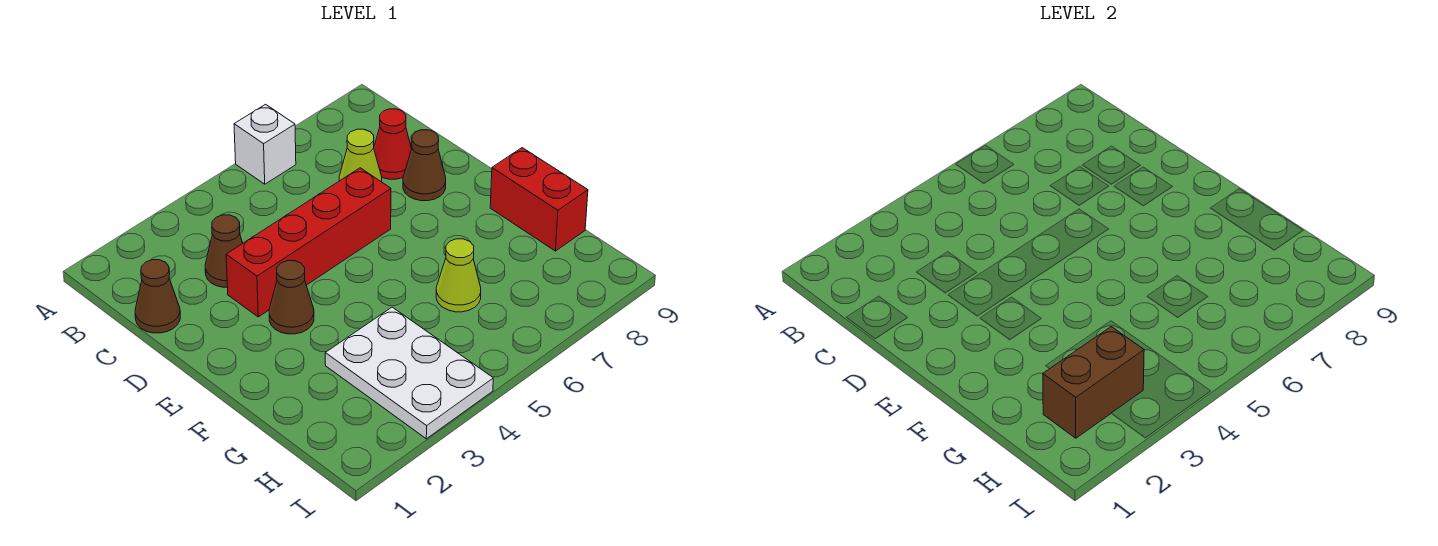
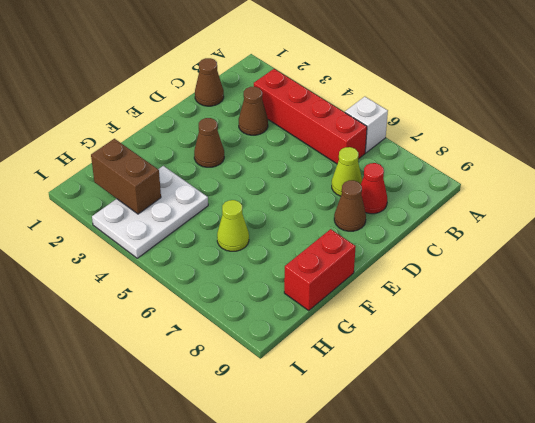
red 1x4 brick [226,168,391,317] -> red 1x4 brick moved to [254,69,367,164]

